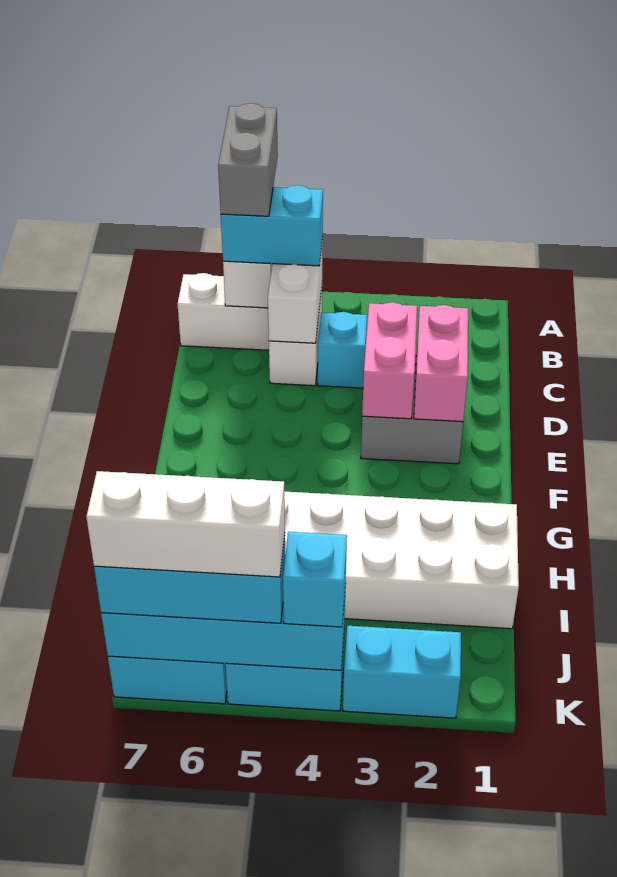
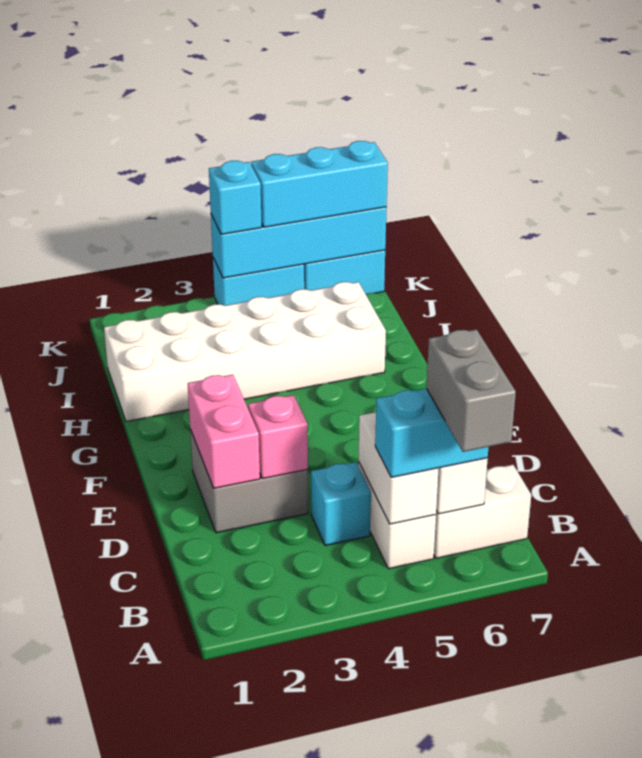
pink 1x2 brick [362,302,417,419] -> pink 1x1 brick [248,395,308,479]
cyan 1x2 brick [343,626,461,718] -> none
white 1x3 brick [86,471,285,577] -> none

